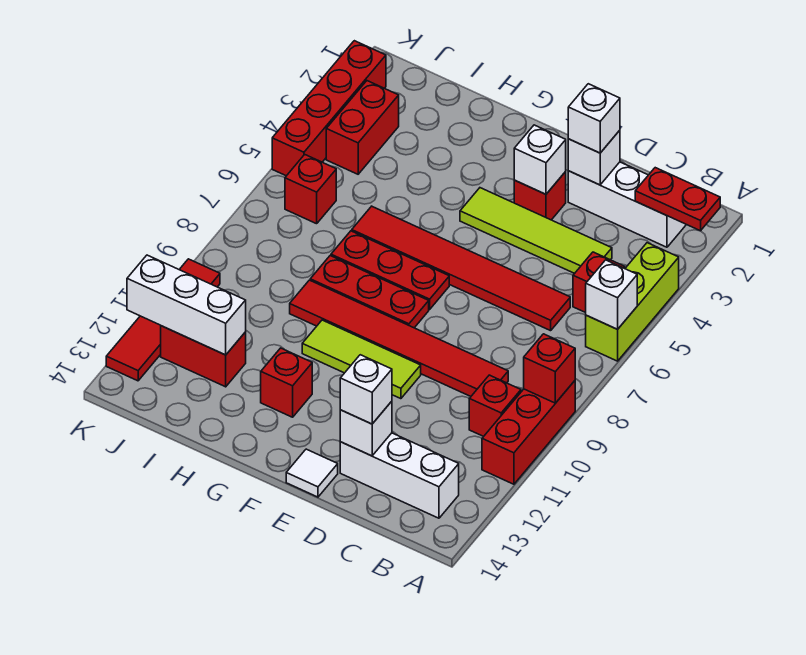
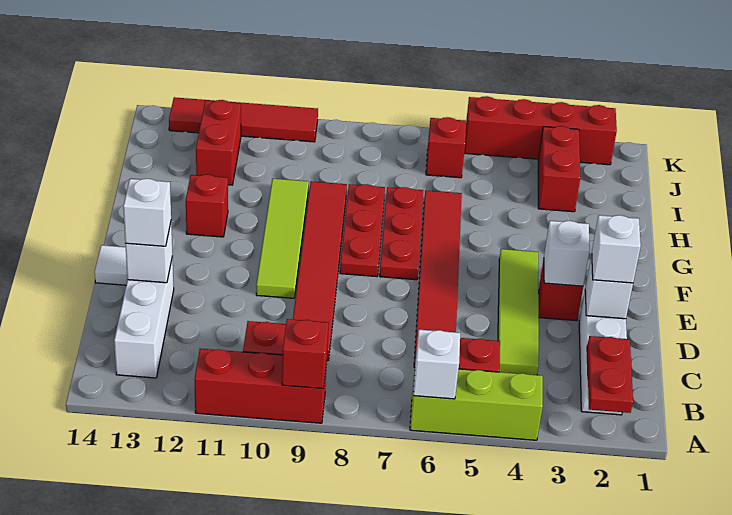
lime 1x3 tile [302,320,421,399] -> lime 1x4 tile [256,179,309,298]
white 1x3 brick [127,255,246,355] -> none
red 1x2 brick [326,81,399,174] -> red 1x2 brick turned to [538,126,580,212]

